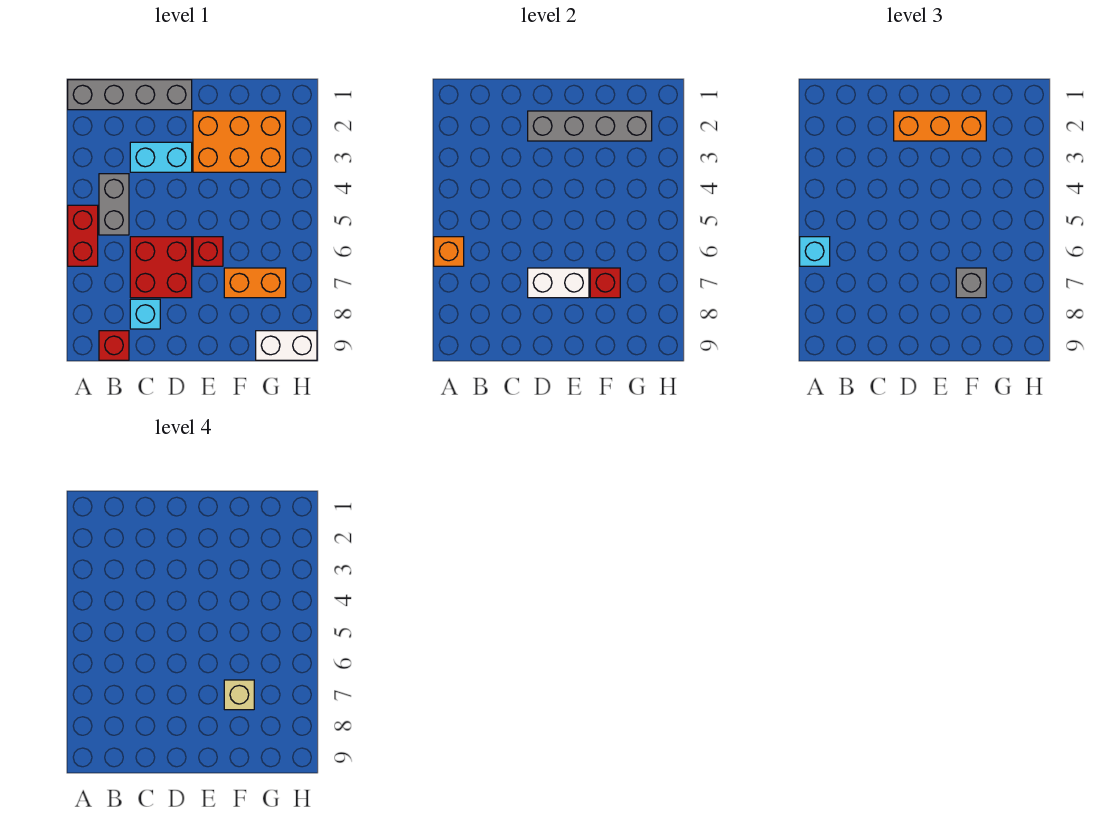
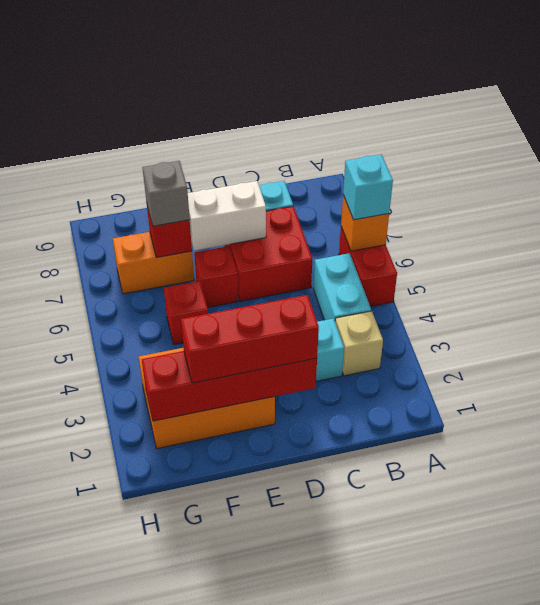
grey 1x4 brick [68,80,192,110] -> none
grey 1x2 brick [99,174,129,235] -> cyan 1x2 brick [313,253,371,320]
red 1x1 brick [99,331,129,360] -> red 1x1 brick moved to [164,281,208,345]
grey 1x4 brick [528,111,652,141] -> red 1x4 brick [142,351,317,421]
orange 1x3 brick [894,111,986,141] -> red 1x3 brick [181,295,319,383]
tan 1x1 brick [224,680,254,710] -> tan 1x1 brick moved to [335,311,383,376]
white 1x2 brick [256,331,317,360] -> none

